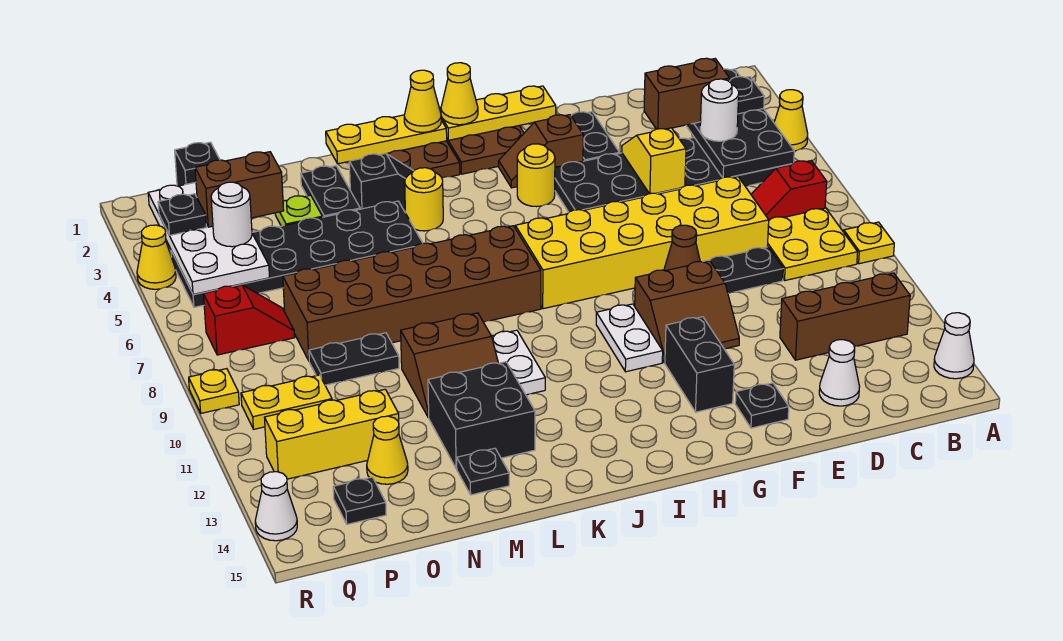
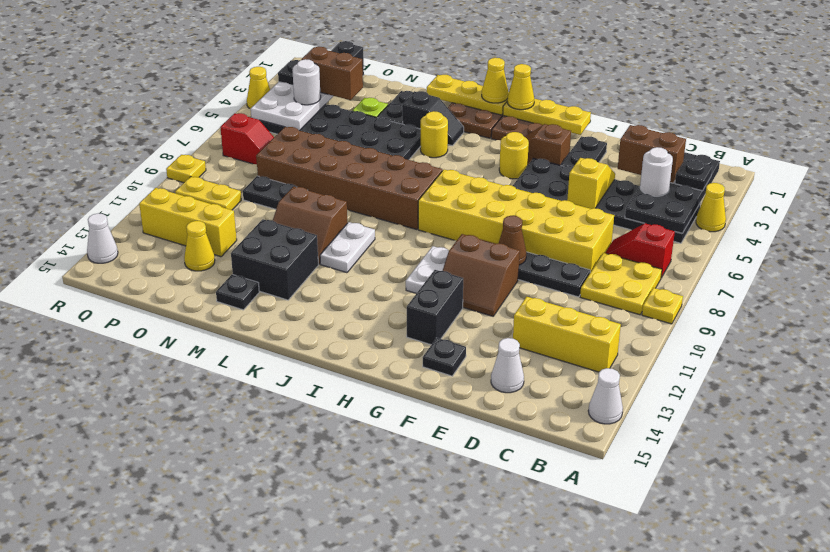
brown 1x3 brick [780,273,910,360] -> yellow 1x3 brick [513,297,621,372]
black 1x1 plate [333,477,386,524] -> none

